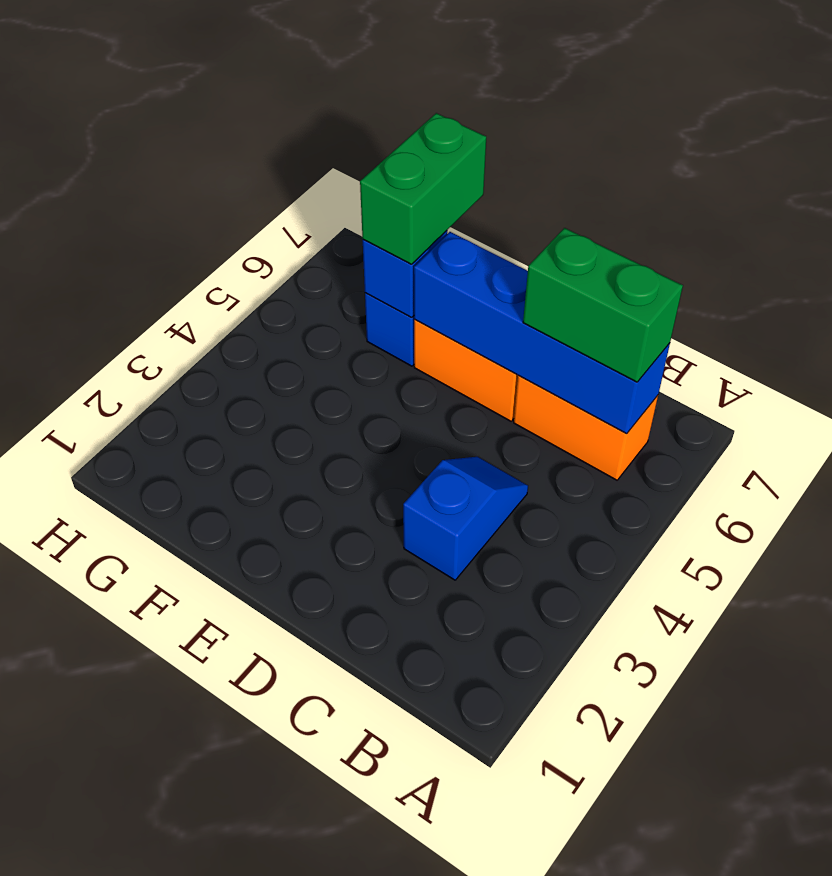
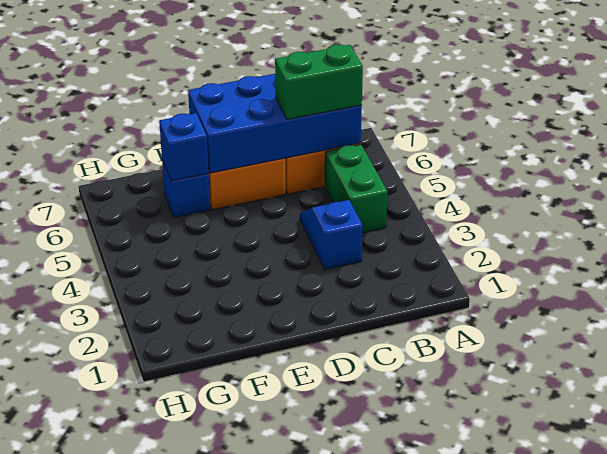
blue 1x4 brick [414,232,670,434] -> blue 2x4 brick [188,74,362,173]
green 1x2 brick [360,113,486,264] -> green 1x2 brick moved to [325,145,388,233]

